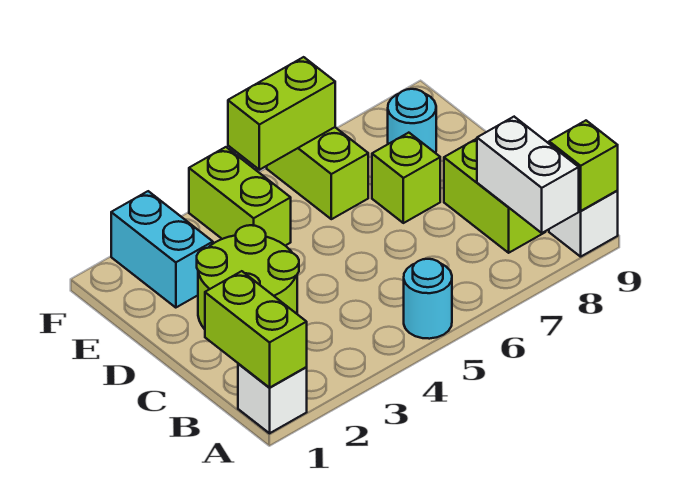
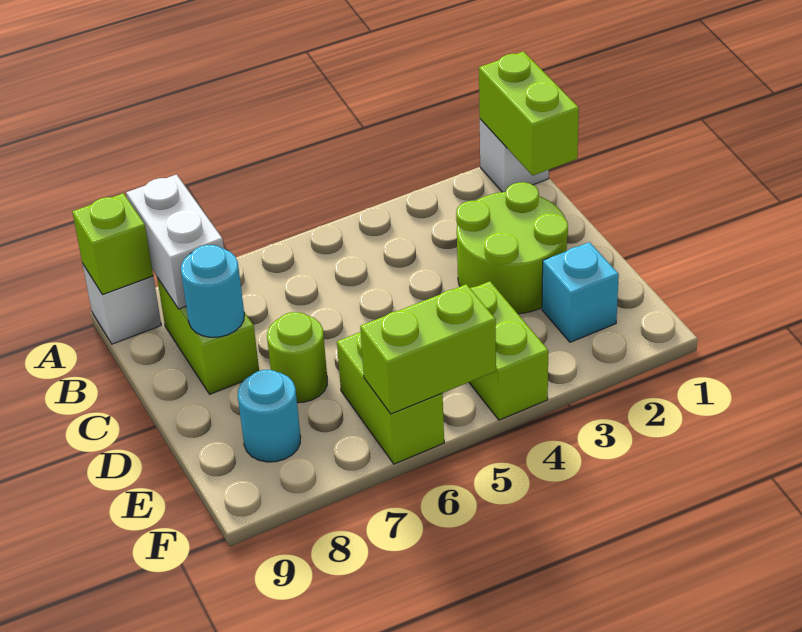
cyan 1x1 round brick [404,259,452,339] -> cyan 1x1 round brick moved to [181,245,244,337]
lime 1x1 brick [372,133,440,223] -> lime 1x1 round brick [267,312,327,403]
cyan 1x2 brick [111,191,213,308] -> cyan 1x1 brick [542,242,619,342]

